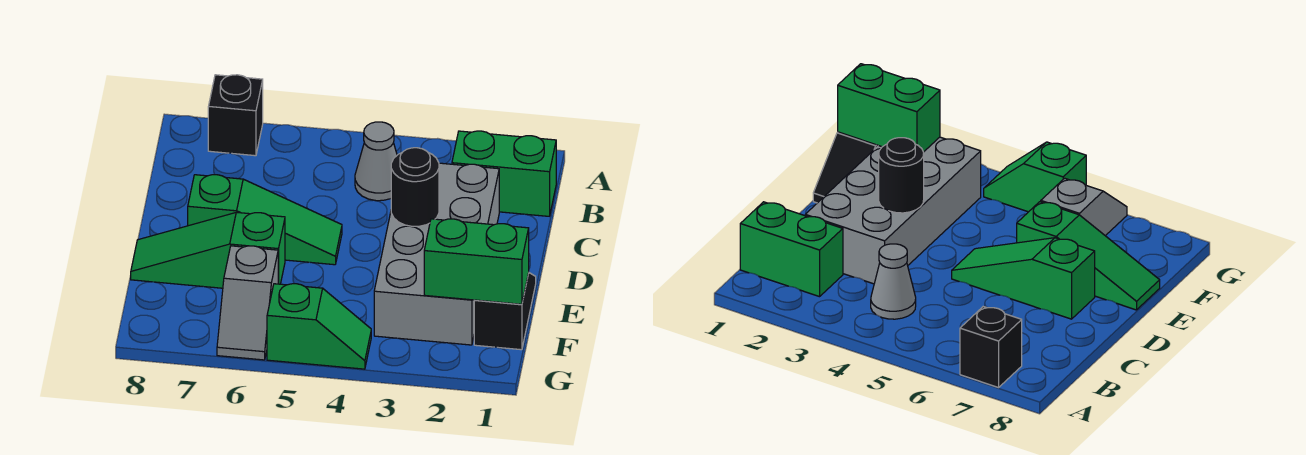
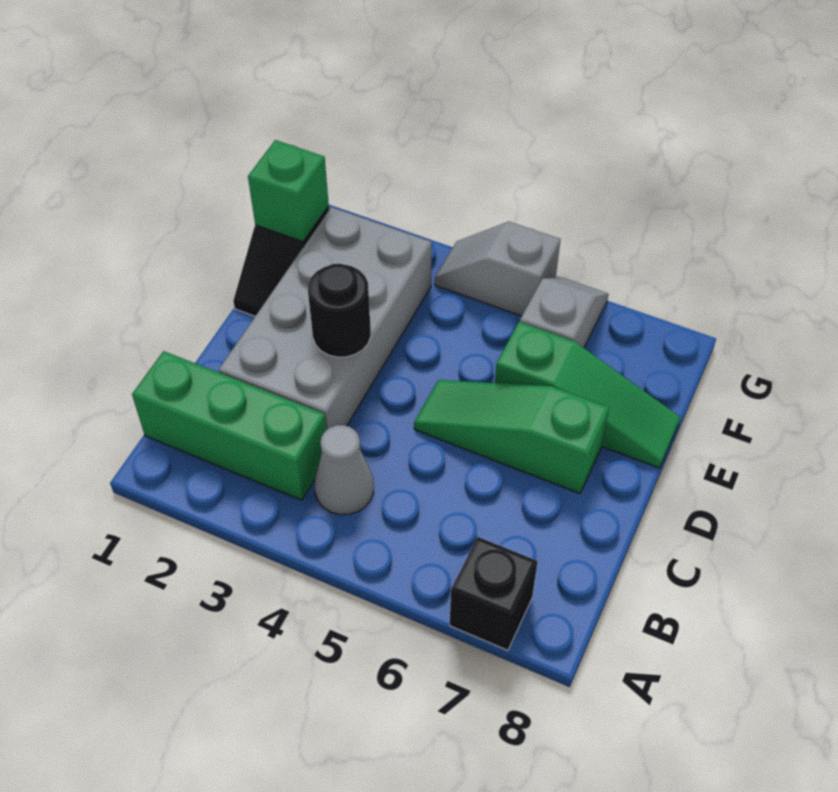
green 1x2 brick [452,131,556,216] -> green 1x3 brick [132,351,326,500]
green 1x2 brick [424,219,529,304] -> green 1x1 brick [248,140,329,242]
green 1x2 slope [267,284,371,369] -> grey 1x2 slope [435,222,561,316]

